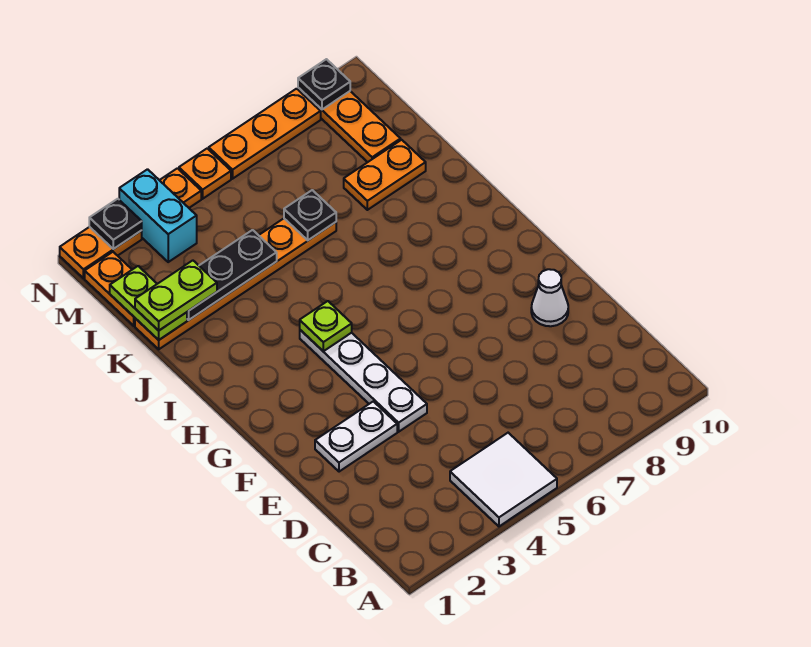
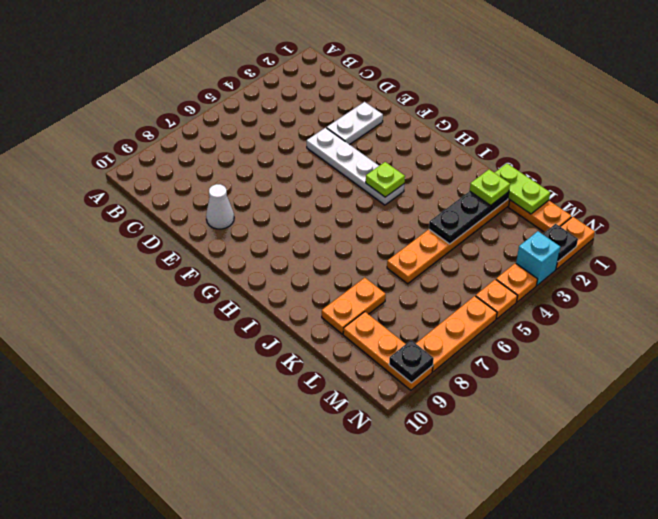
white 2x2 tile [450,433,557,526] -> none
lime 1x2 plate [135,260,217,331] -> lime 1x1 plate [470,170,510,205]
black 1x1 plate [284,190,336,240] -> none
cyan 1x2 brick [119,169,197,262] -> cyan 1x1 brick [516,231,560,285]

